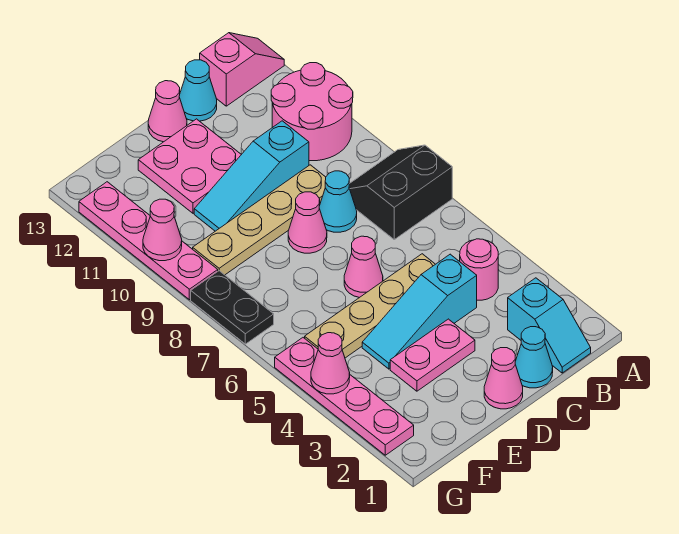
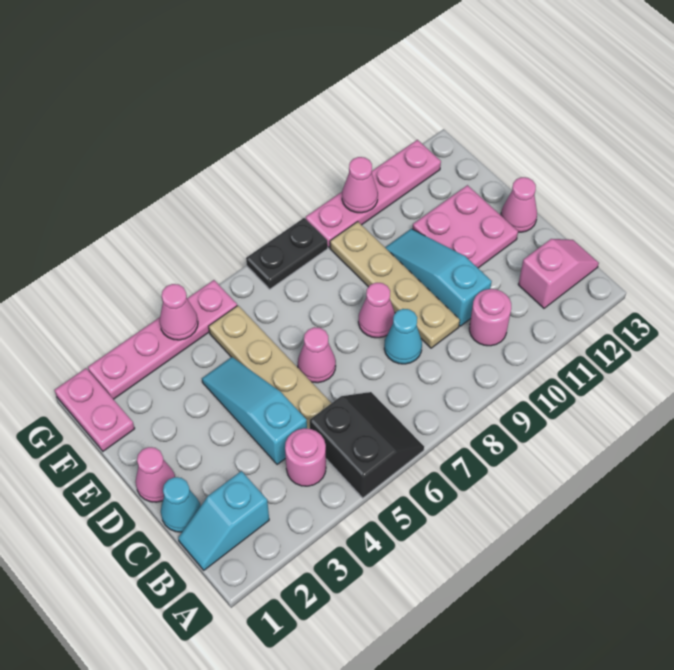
black 2x2 slope [349,145,452,239] -> black 2x2 slope moved to [310,392,424,498]
pink 2x2 round brick [271,63,353,161] -> pink 1x1 round brick [469,289,511,346]
pink 1x2 slope [200,33,284,106] -> pink 1x2 slope turned to [518,239,599,308]
cyan 1x1 cone [179,60,217,121] -> none
pink 1x2 plate [390,319,475,391] -> pink 1x2 plate moved to [55,368,135,451]

